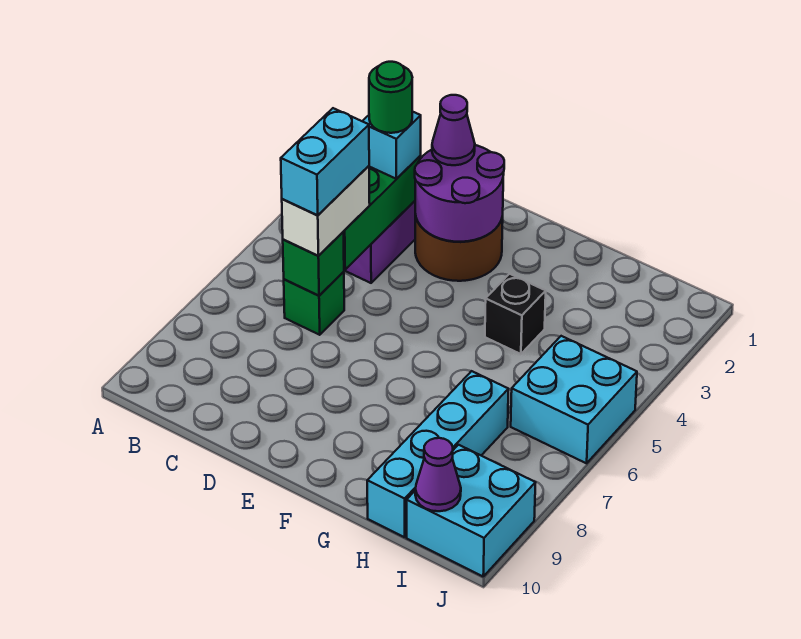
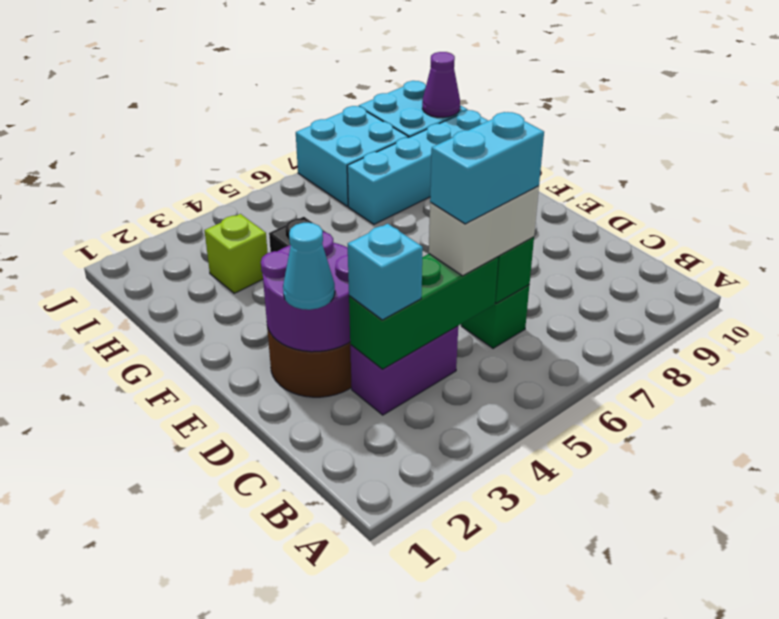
green 1x1 round brick [369,62,412,133] -> none
purple 1x1 cone [432,95,475,165] -> cyan 1x1 cone [283,223,335,310]
none -> lime 1x1 brick [204,214,268,293]
cyan 2x2 brick [511,336,637,463] -> cyan 2x2 brick moved to [296,106,408,206]

